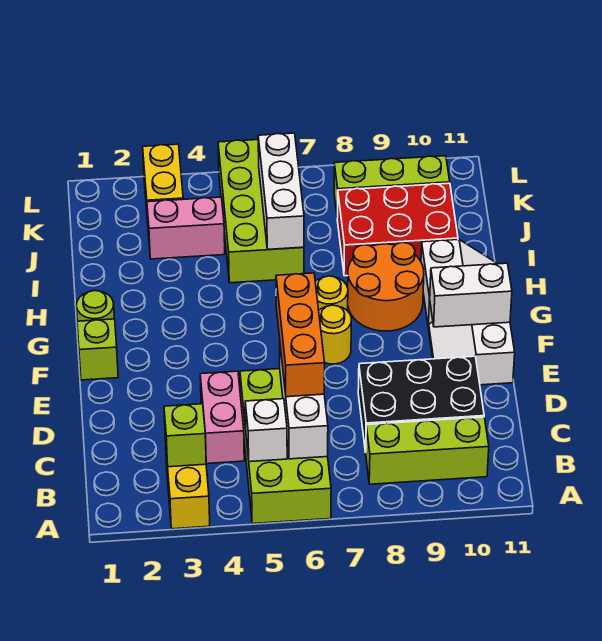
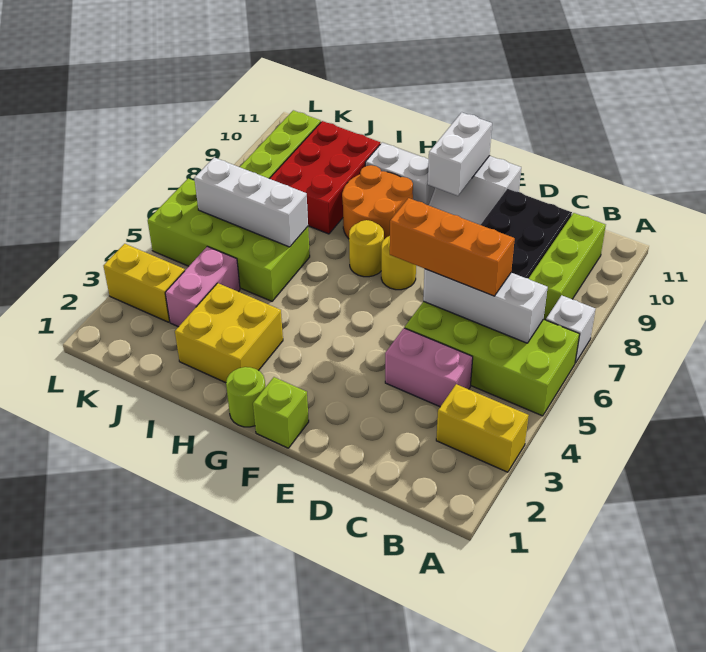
lime 1x1 brick [164,404,206,467] -> none
white 1x1 brick [245,399,287,462] -> white 1x1 brick moved to [546,295,595,363]
none -> yellow 2x2 brick [175,283,283,383]

